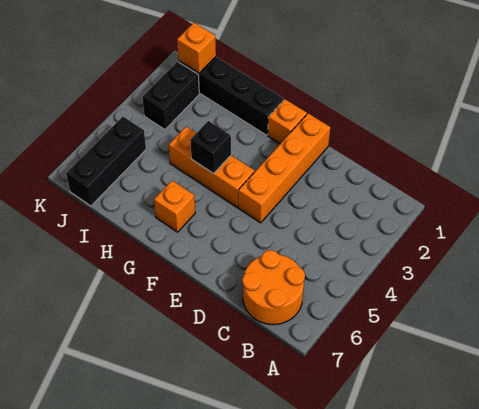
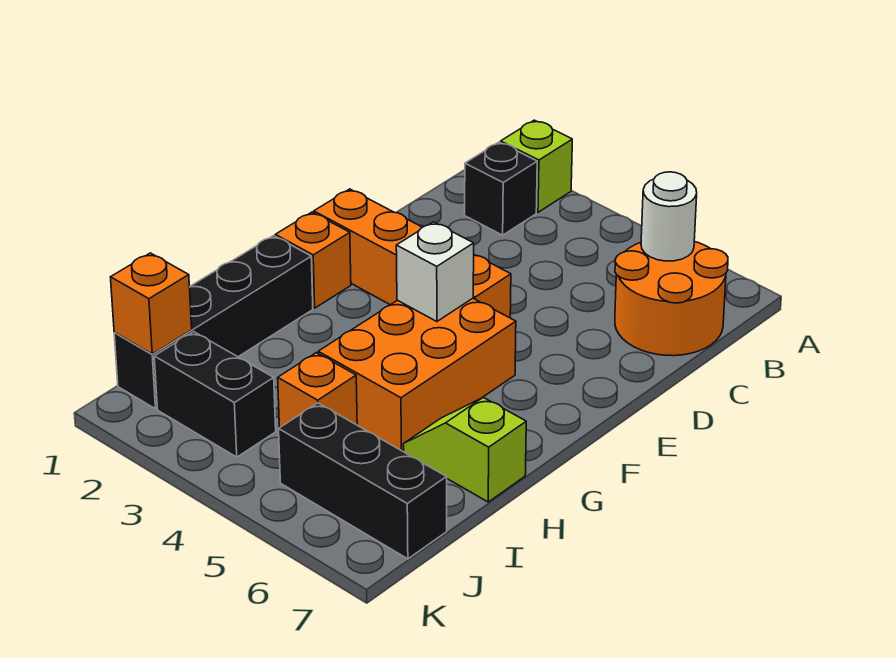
none -> lime 1x1 brick [501,120,572,212]
none -> white 1x1 round brick [641,172,697,261]
orange 1x3 brick [169,127,254,207] -> orange 2x3 brick [318,298,516,451]
none -> white 1x1 brick [396,222,474,322]
black 1x1 brick [190,121,231,174] -> black 1x1 brick moved to [465,142,537,235]
orange 1x1 brick [154,181,195,232] -> orange 1x1 brick moved to [278,353,357,428]
none -> lime 1x2 slope [403,397,526,502]

